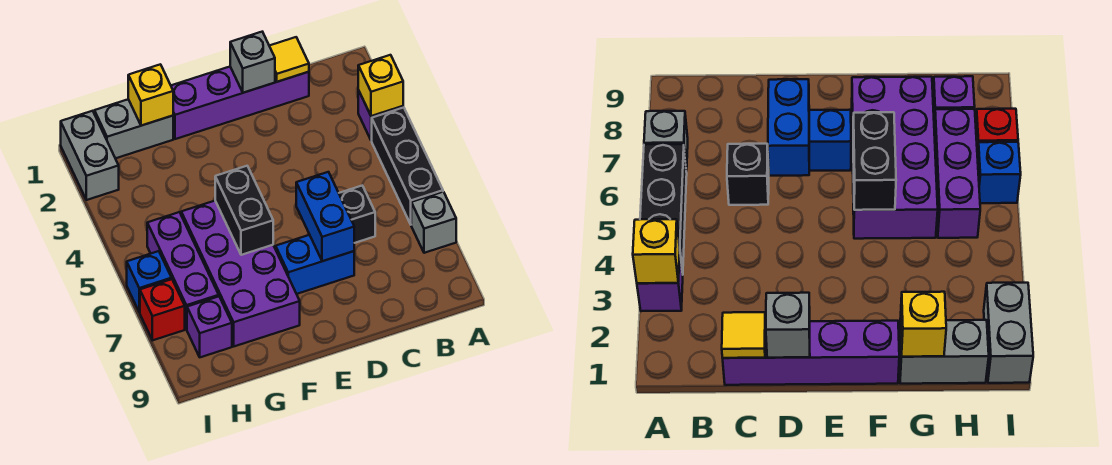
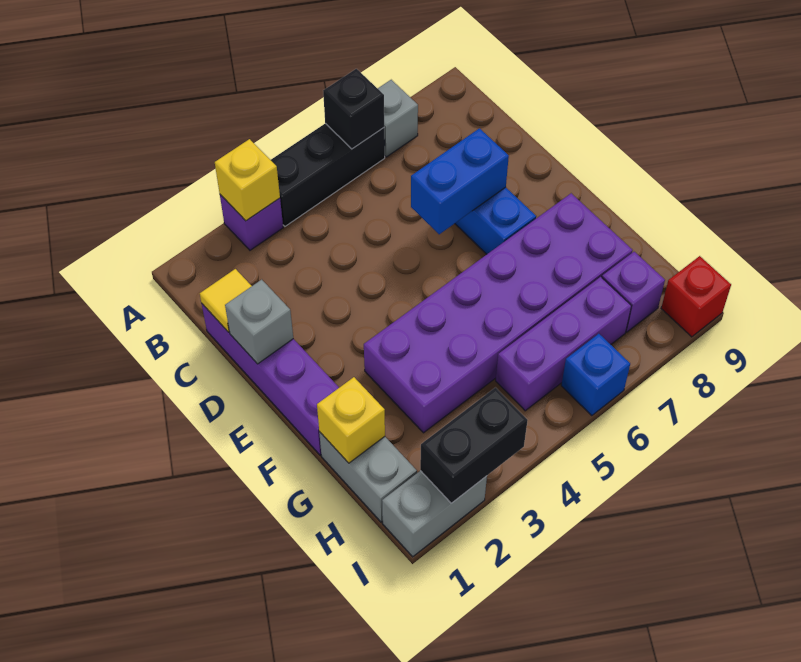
black 1x1 brick [339,185,375,243] -> black 1x1 brick moved to [323,69,384,149]
purple 2x4 brick [181,201,300,346] -> purple 2x6 brick [364,193,633,433]
black 1x2 brick [215,166,273,255] -> black 1x2 brick moved to [420,388,528,503]
red 1x1 brick [140,279,185,340] -> red 1x1 brick moved to [661,256,731,337]

